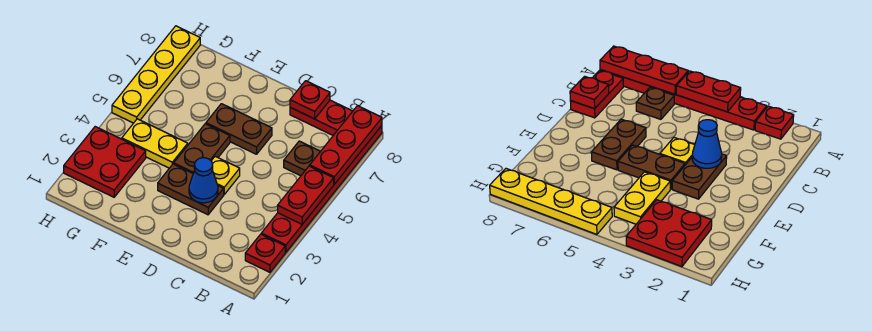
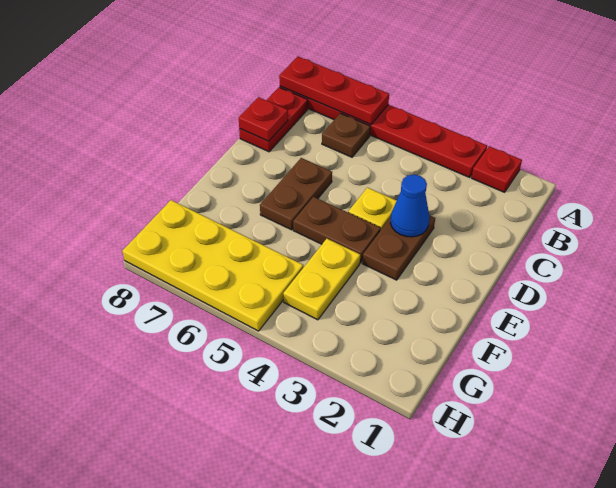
red 1x2 plate [278,166,334,224] -> none
red 2x2 plate [64,127,146,197] -> none
yellow 1x4 plate [112,26,200,123] -> yellow 2x4 plate [122,200,303,331]

